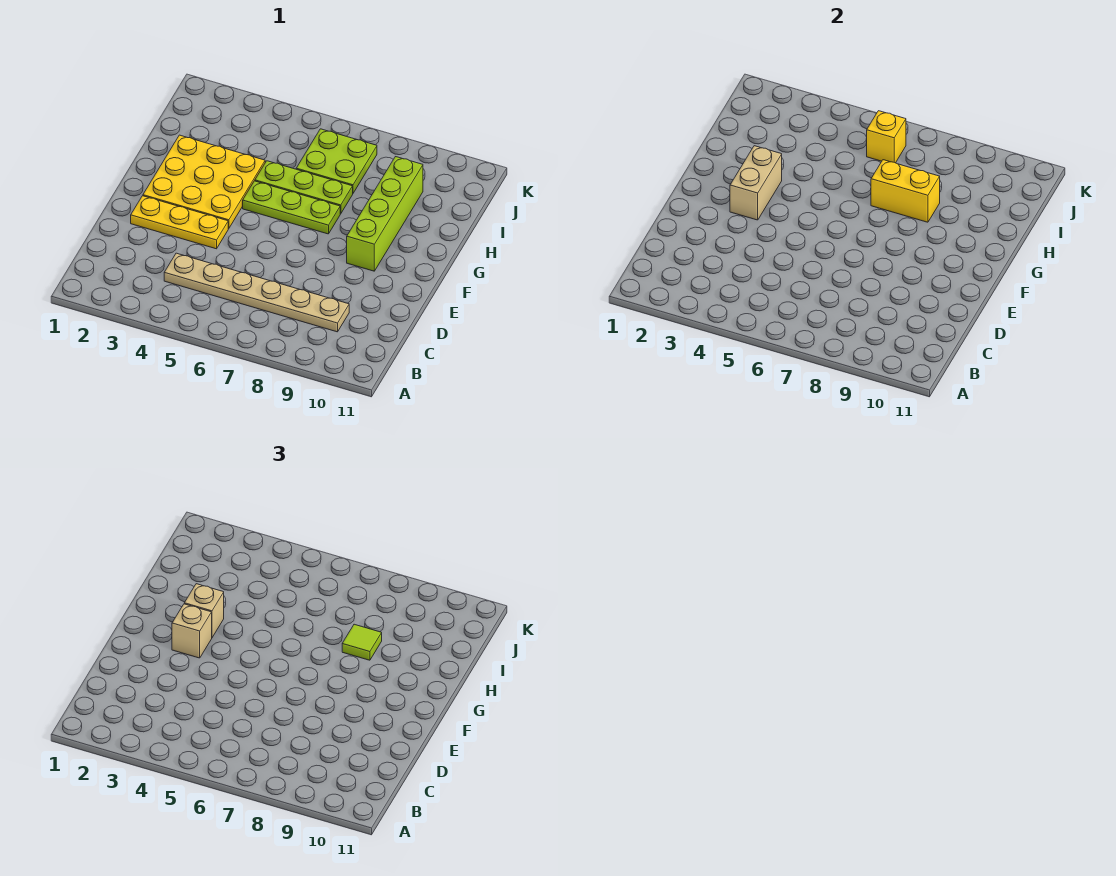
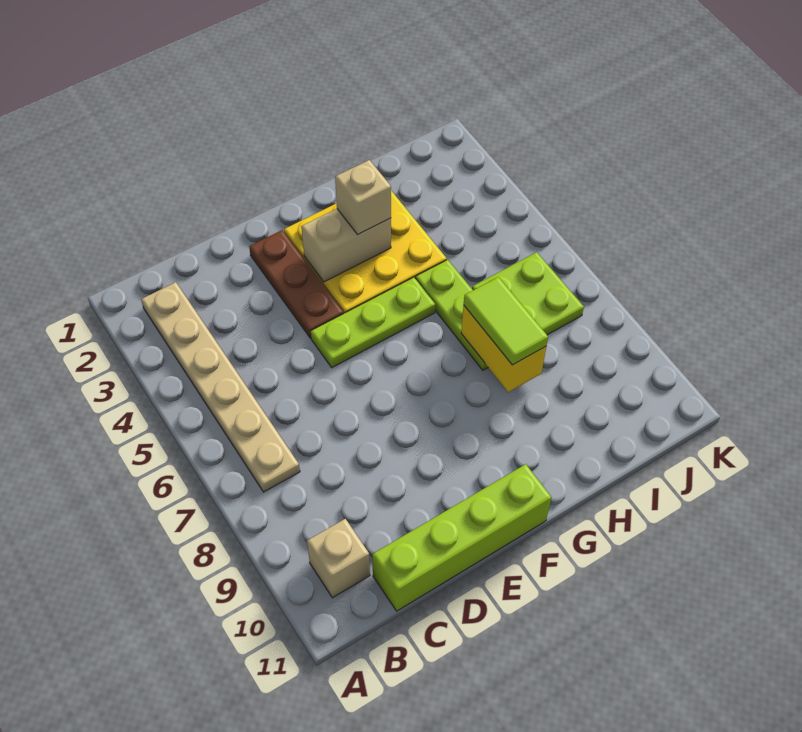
tan 1x6 plate [164,253,349,332] -> tan 1x6 plate moved to [141,282,300,492]
yellow 1x3 plate [131,196,228,249] -> brown 1x3 plate [249,230,344,338]
tan 1x1 brick [172,604,212,658] -> tan 1x1 brick moved to [307,519,370,598]
lime 1x4 brick [347,157,423,271] -> lime 1x4 brick moved to [372,464,551,611]
lime 1x3 plate [243,181,340,234] -> lime 1x3 plate turned to [311,277,435,367]
lime 1x1 tile [342,624,382,660] -> lime 1x2 tile [464,277,548,365]
yellow 1x1 brick [867,111,906,163] -> none

